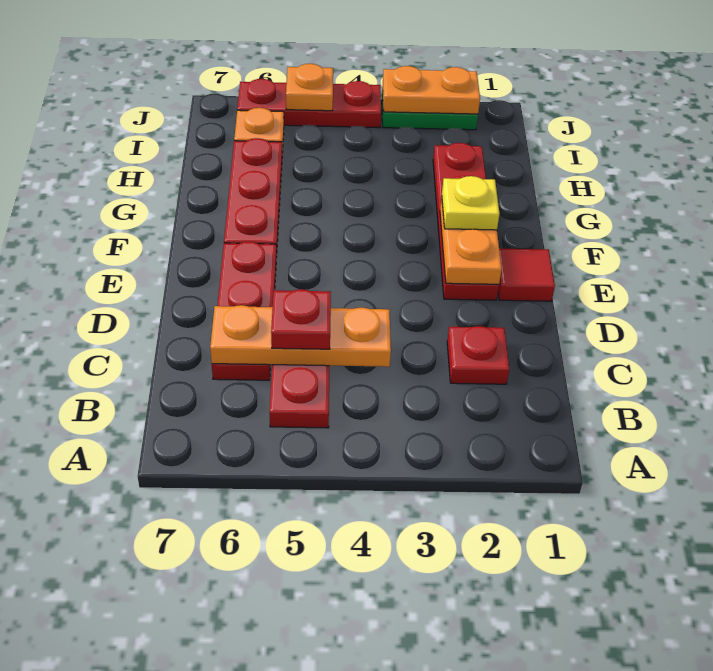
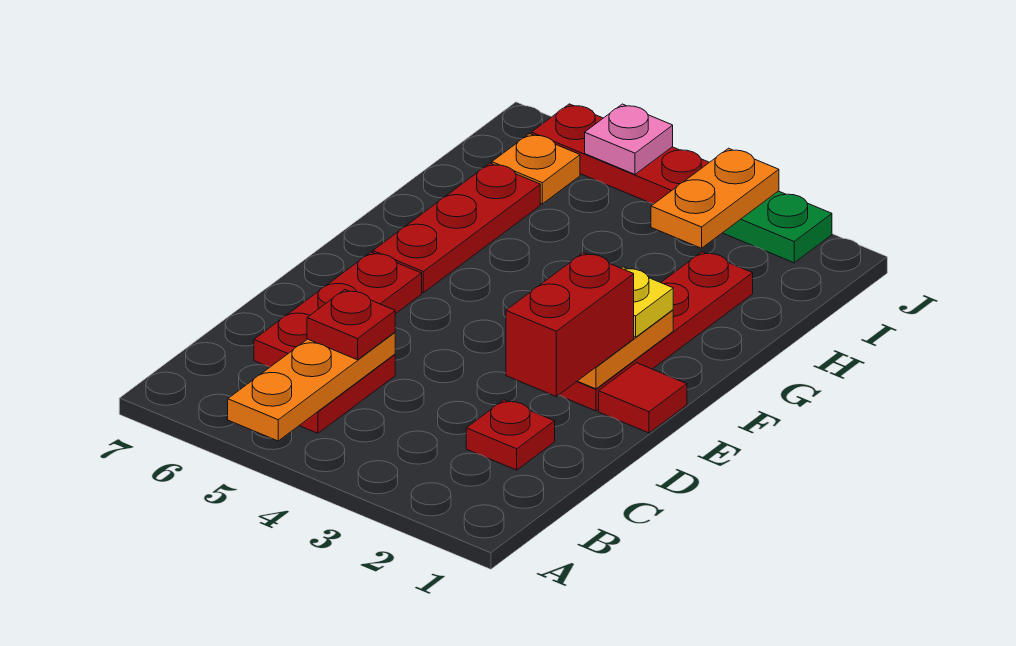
orange 1x3 plate [210,305,391,367] -> orange 1x3 plate turned to [228,332,395,441]
none -> red 1x2 brick [506,253,634,396]
orange 1x2 plate [383,66,480,114] -> orange 1x2 plate turned to [651,148,779,248]
orange 1x1 plate [286,64,333,111] -> pink 1x1 plate [585,104,673,174]

